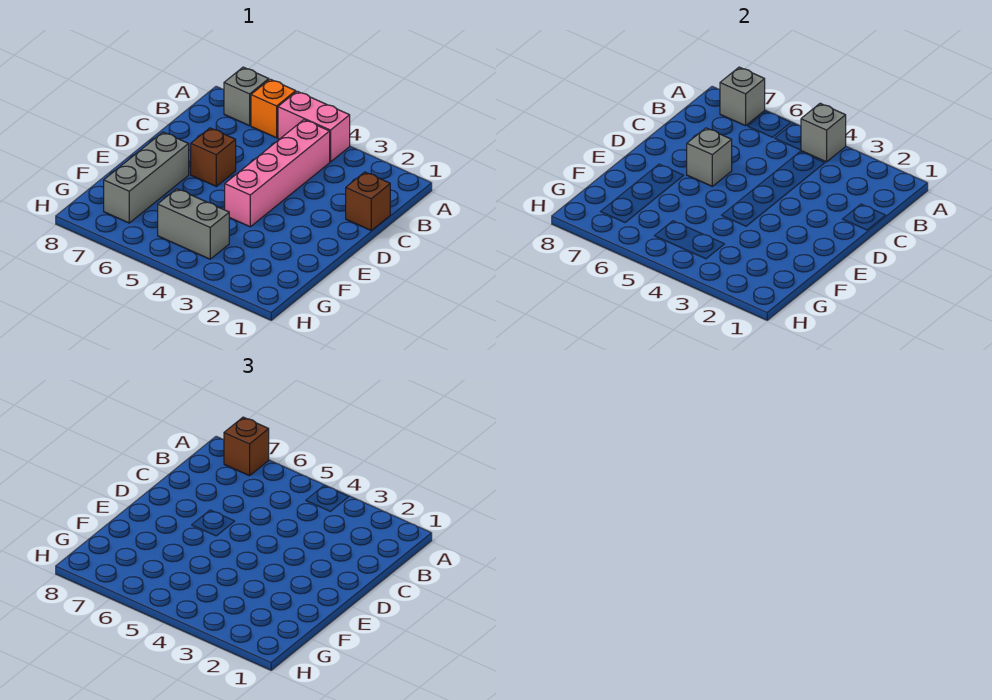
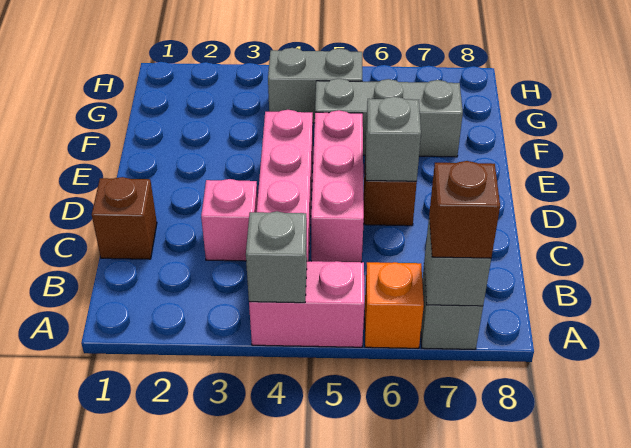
none -> pink 1x1 brick [201,179,258,261]
none -> pink 1x3 brick [311,110,364,262]
grey 1x3 brick [104,132,189,223] -> grey 1x3 brick turned to [315,78,463,157]

